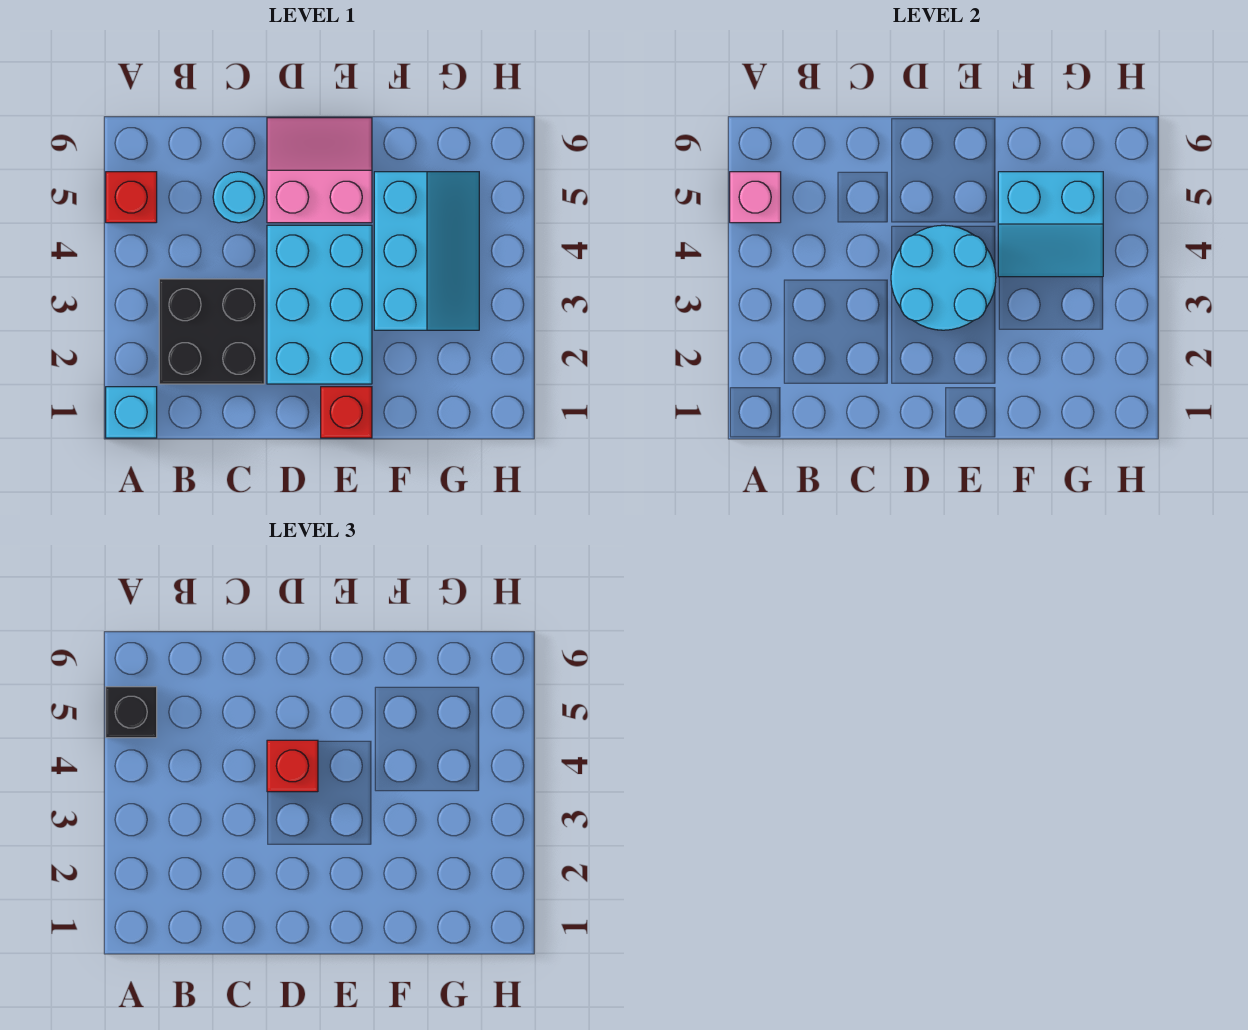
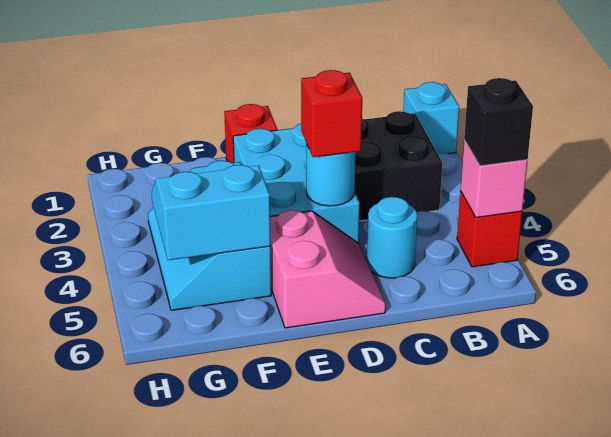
cyan 2x2 round brick [891,225,996,330] -> cyan 1x1 round brick [306,143,355,206]
pink 2x2 slope [267,118,372,223] -> pink 2x2 slope turned to [270,210,386,328]

